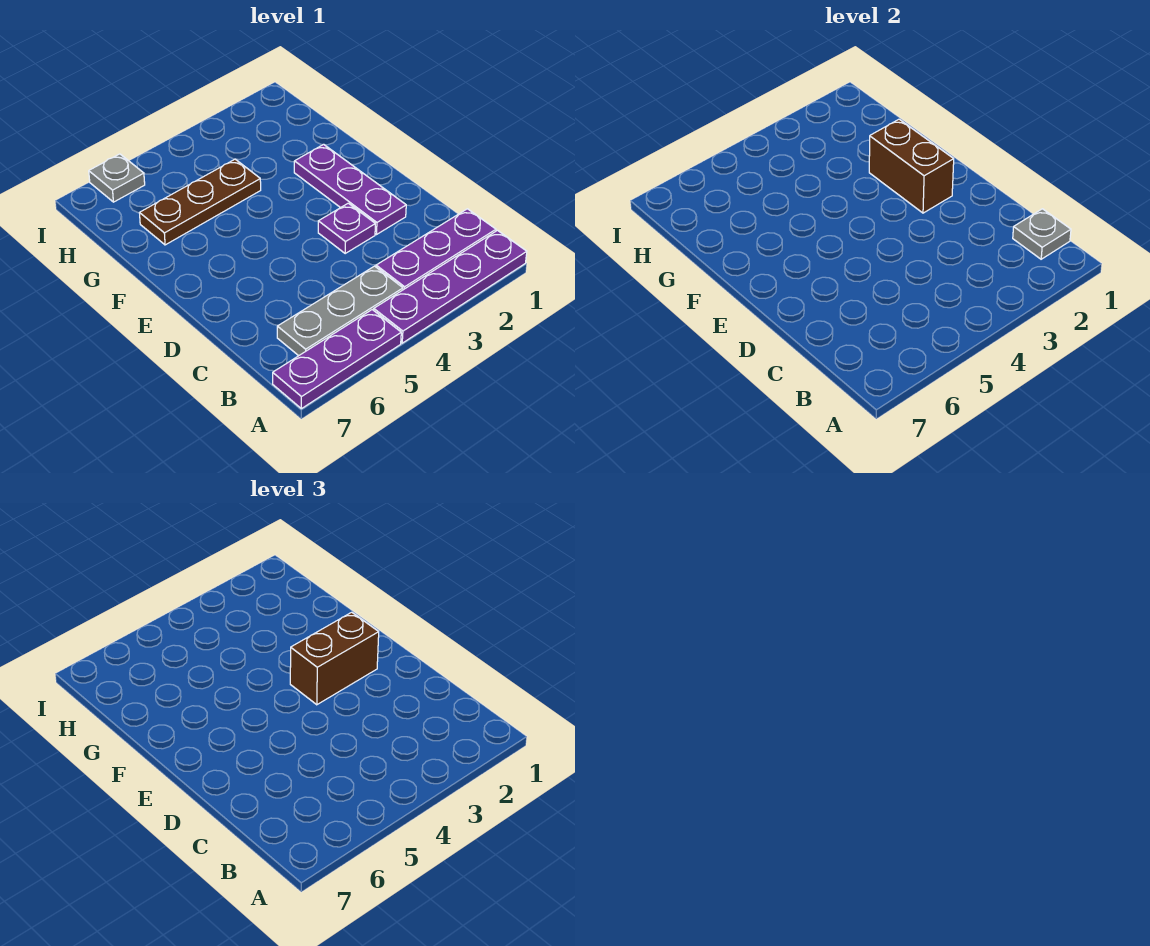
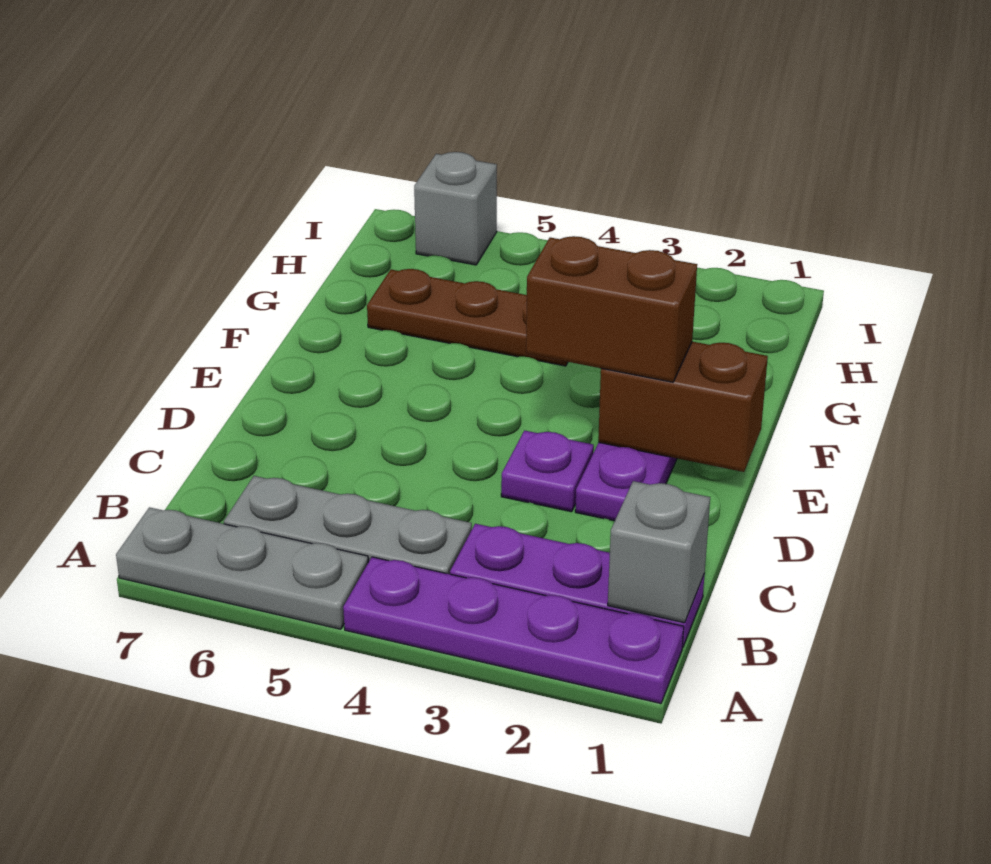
purple 1x3 plate [273,310,401,409] -> grey 1x3 plate [116,507,368,629]
grey 1x1 plate [1013,209,1071,259] -> grey 1x1 brick [608,481,710,623]
brown 1x2 brick [869,119,954,213] -> brown 1x2 brick turned to [598,342,768,472]
grey 1x1 plate [89,154,145,202] -> grey 1x1 brick [414,152,497,265]

